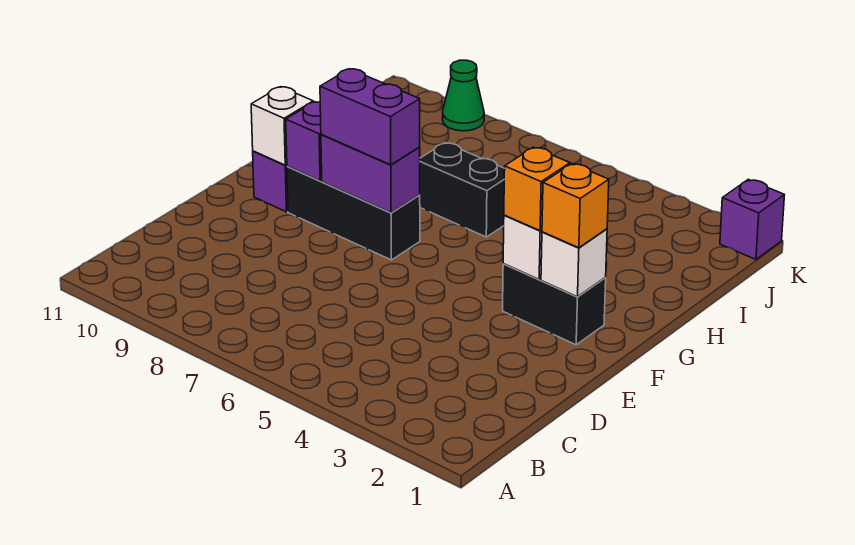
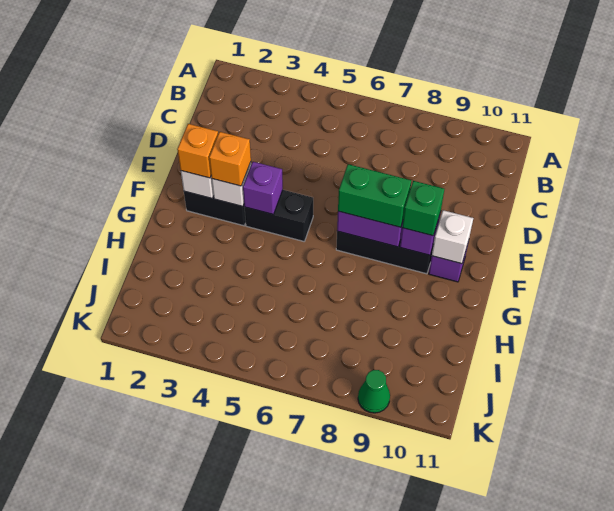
purple 1x2 brick [320,69,420,165] -> green 1x2 brick [338,164,411,227]
none -> green 1x1 brick [402,181,444,236]
black 1x2 brick [420,143,505,237] -> black 1x2 brick moved to [244,190,313,241]
purple 1x1 brick [720,180,784,259] -> purple 1x1 brick moved to [243,162,283,214]

